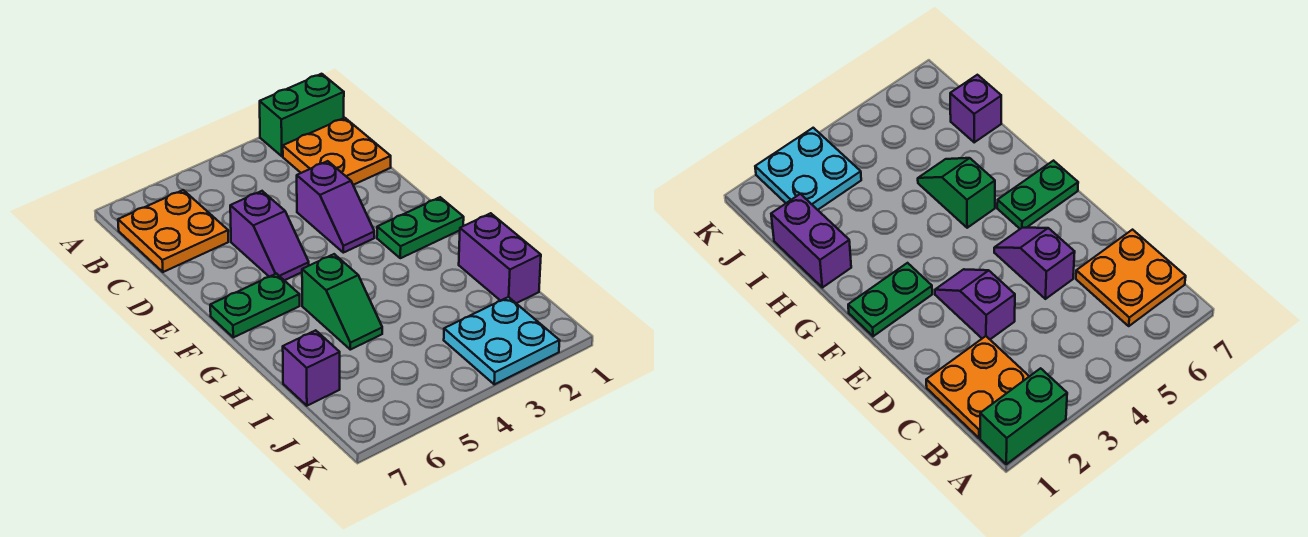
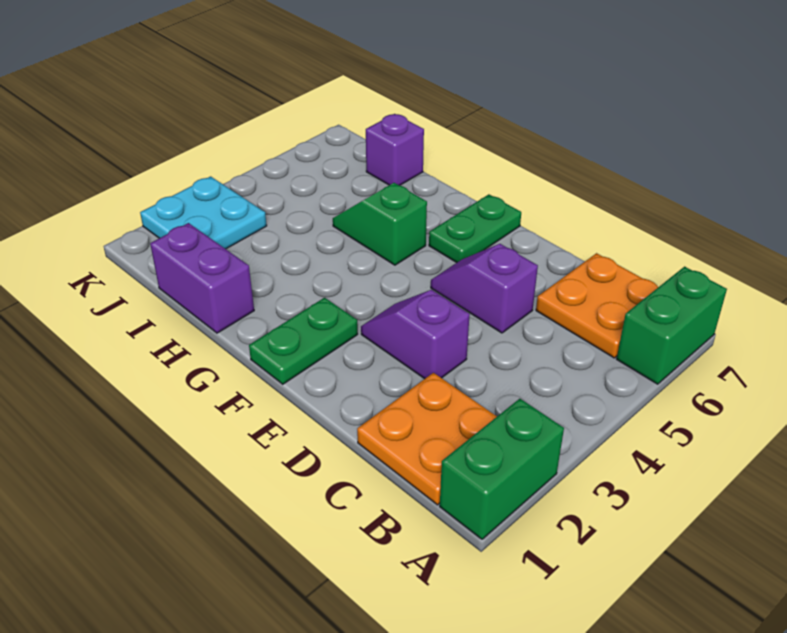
none -> green 1x2 brick [617,267,727,384]

